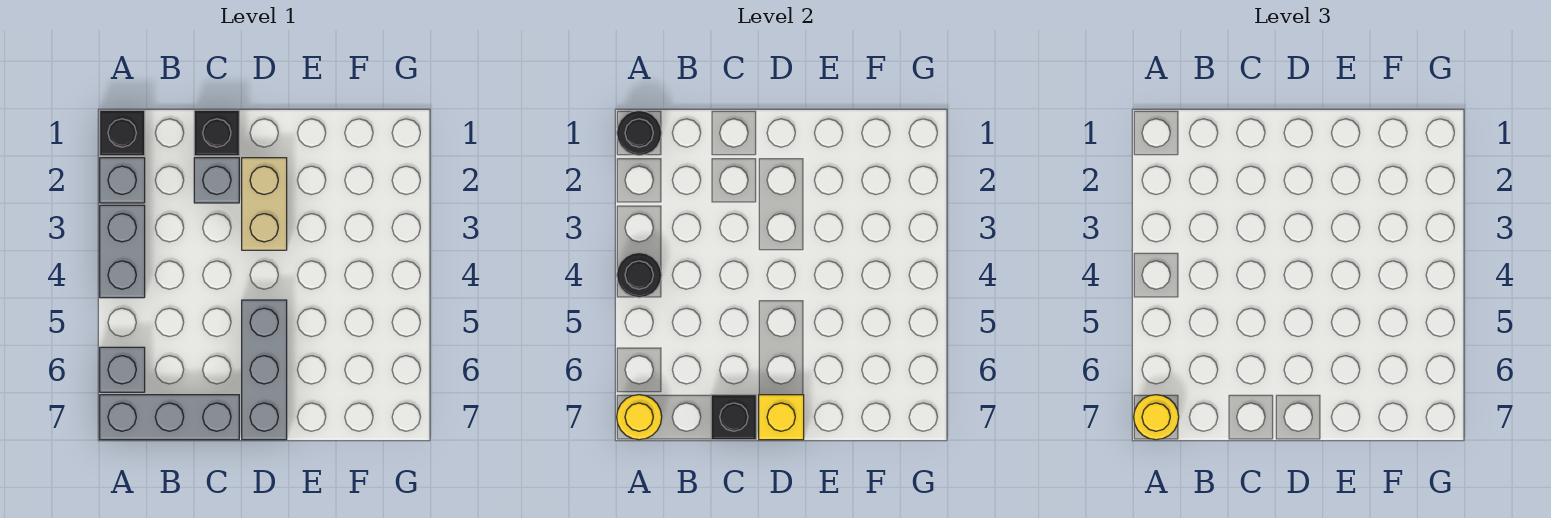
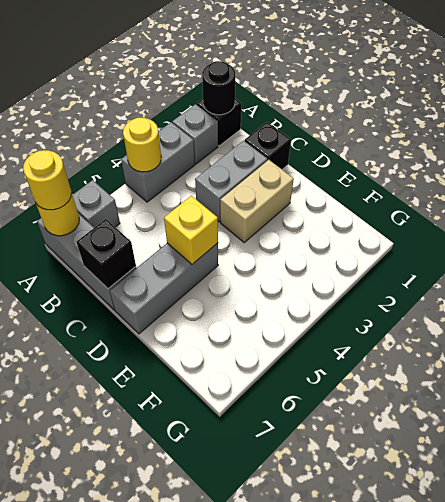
black 1x1 round brick [617,253,662,298] -> yellow 1x1 round brick [123,118,161,172]
grey 1x1 brick [194,158,239,203] -> grey 1x2 brick [195,141,267,222]
yellow 1x1 brick [759,395,804,440] -> yellow 1x1 brick moved to [164,196,218,264]

